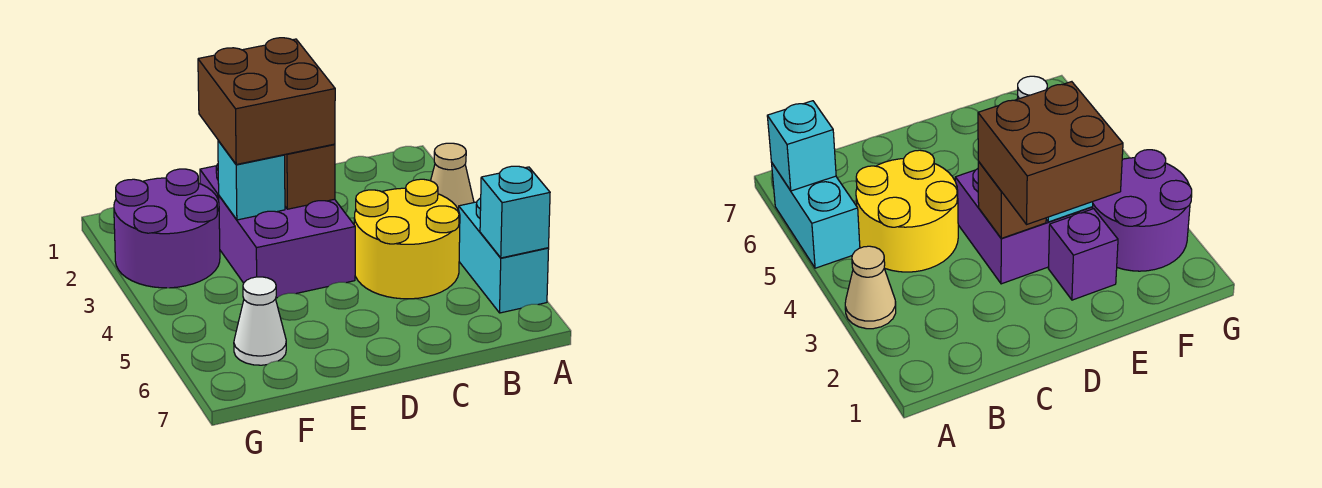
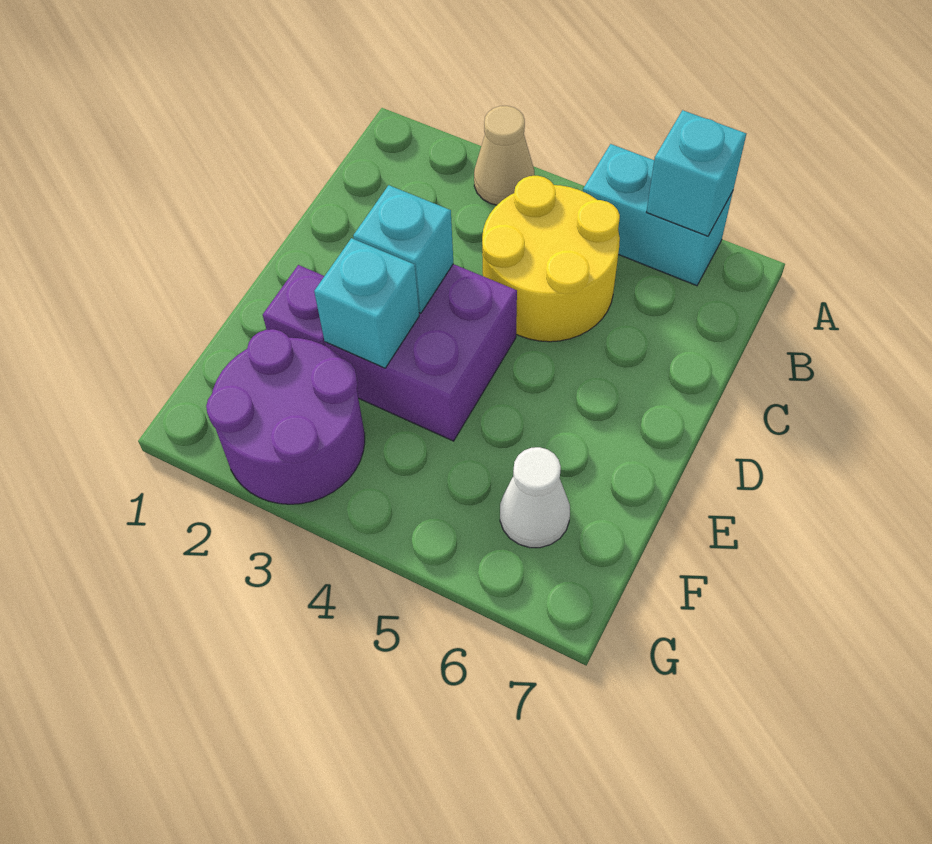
brown 2x2 brick [198,38,335,164] -> none
brown 1x1 brick [285,144,335,209] -> cyan 1x1 brick [353,185,453,313]

